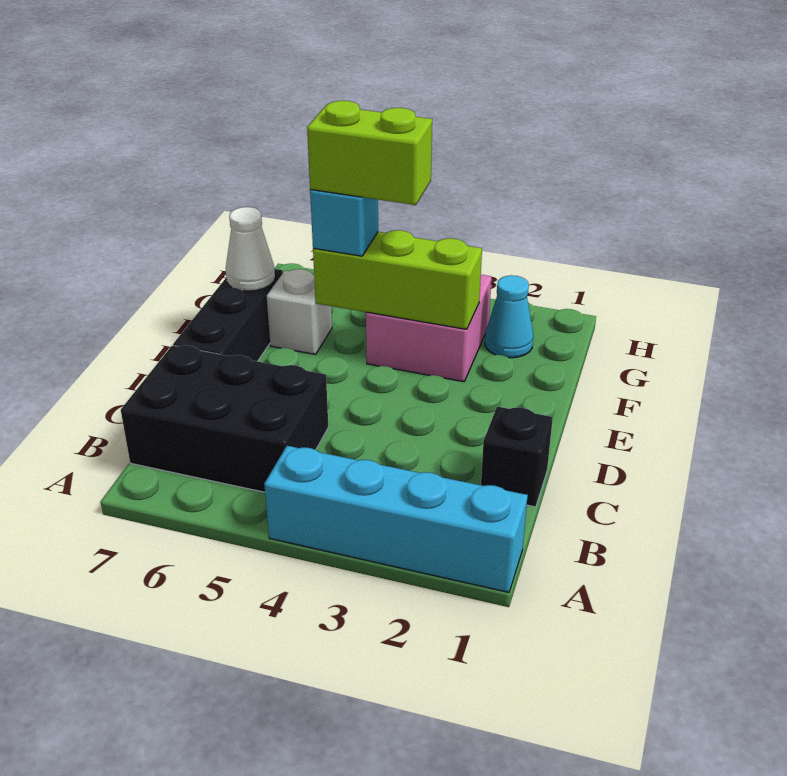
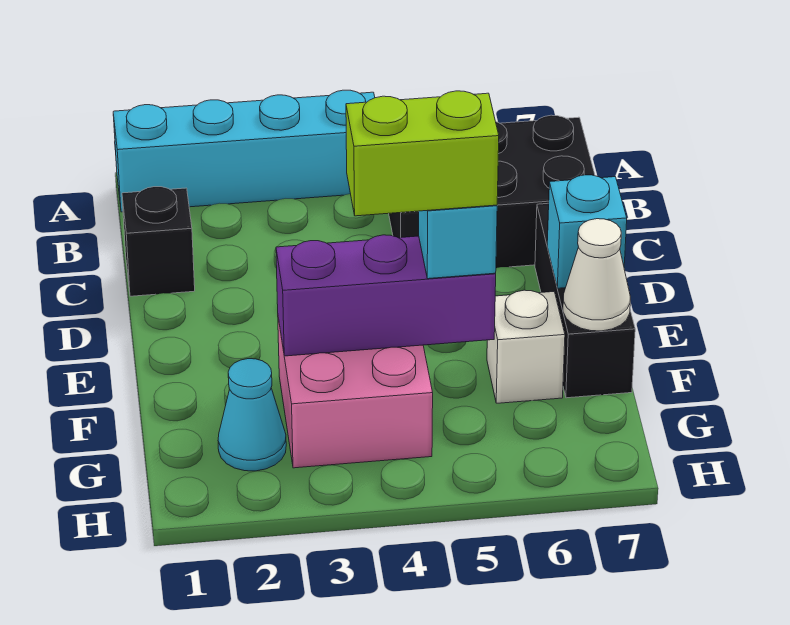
none -> cyan 1x1 brick [547,175,627,288]
lime 1x3 brick [313,230,482,329] -> purple 1x3 brick [276,235,496,356]

